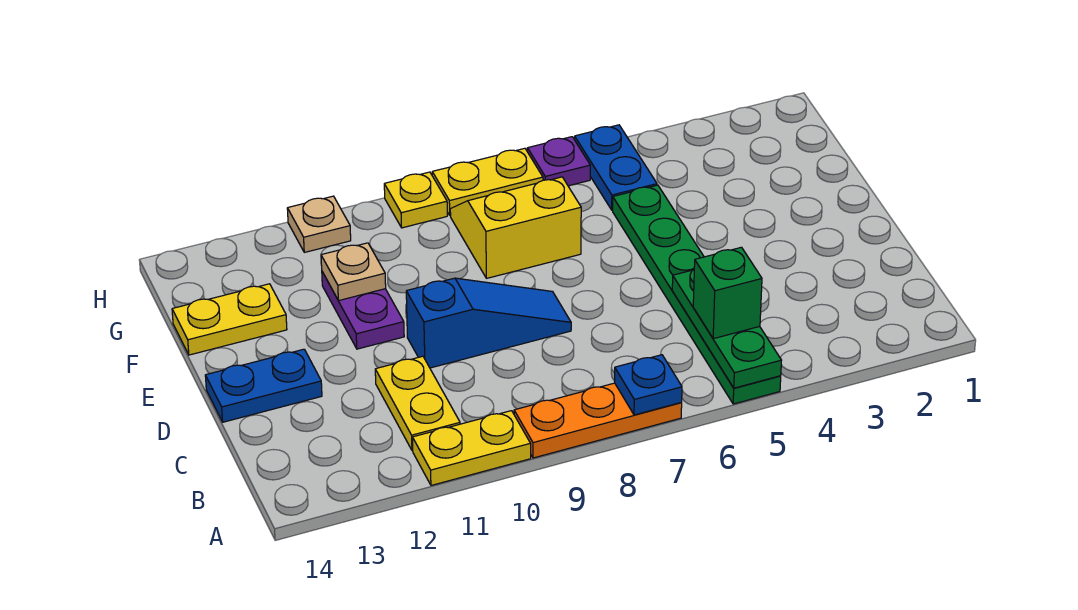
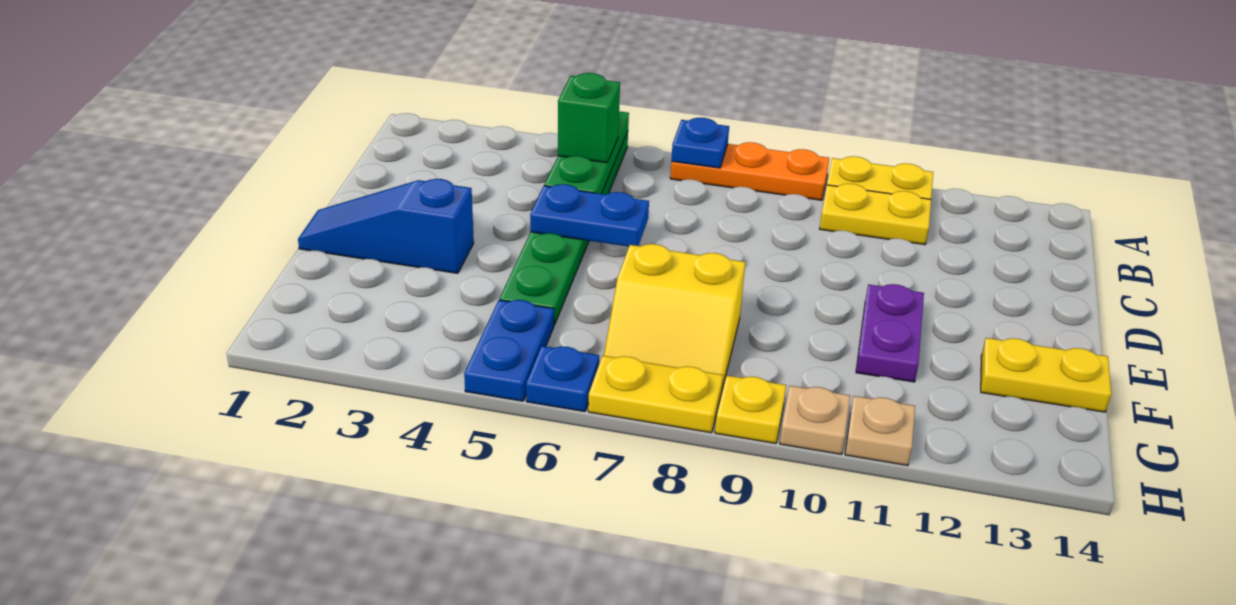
yellow 1x2 plate [375,356,460,451] -> yellow 1x2 plate turned to [820,184,931,245]
blue 1x3 slope [406,278,571,368] -> blue 1x3 slope moved to [298,179,474,273]
blue 1x2 plate [205,349,322,422] -> blue 1x2 plate moved to [530,184,649,247]
tan 1x1 plate [321,243,386,301] -> tan 1x1 plate moved to [780,386,850,455]
purple 1x1 plate [527,137,590,186] -> blue 1x1 plate [526,346,599,412]

